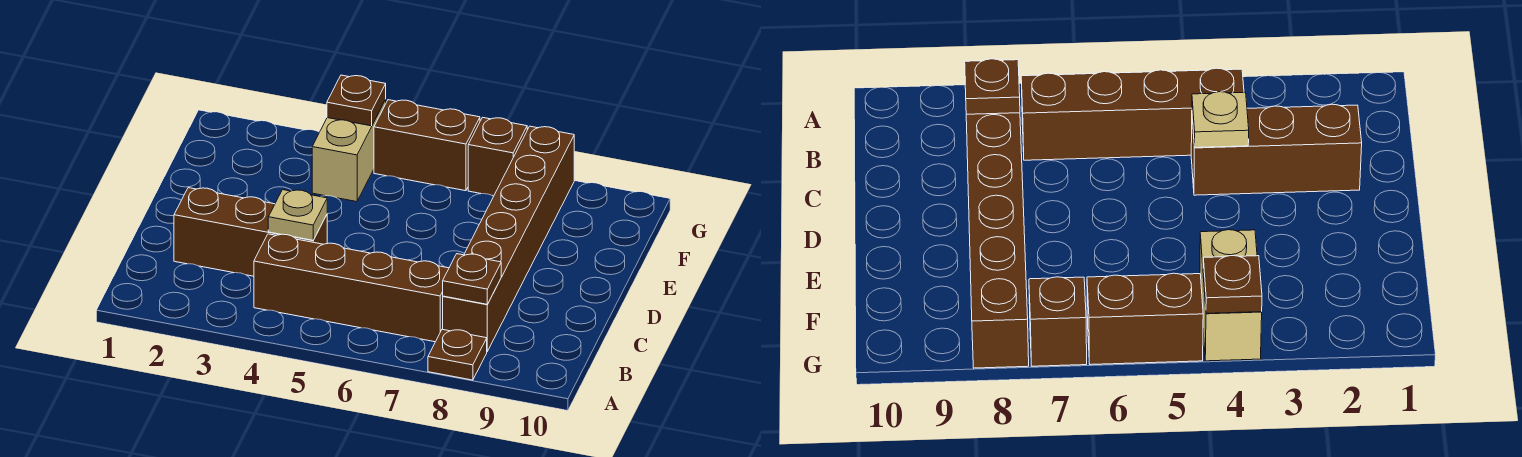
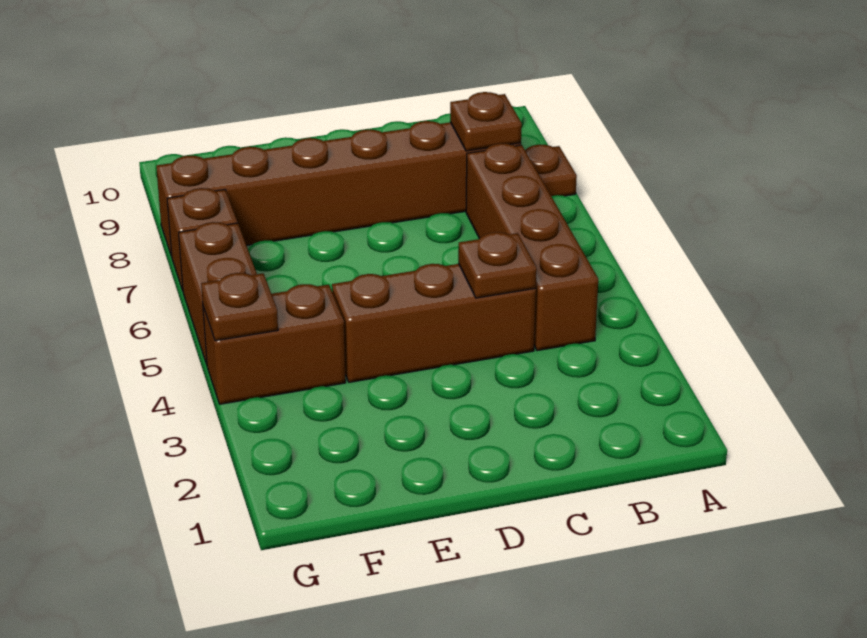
brown 1x3 brick [174,188,327,276] -> brown 1x3 brick turned to [332,264,536,382]
tan 1x1 plate [268,190,327,240] -> brown 1x1 plate [458,232,537,298]
tan 1x2 brick [312,100,386,202] -> brown 1x2 brick [203,284,346,404]

